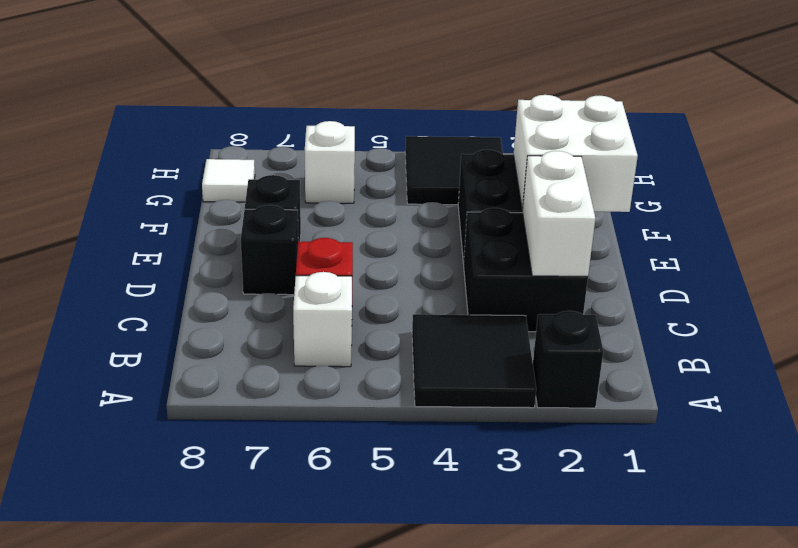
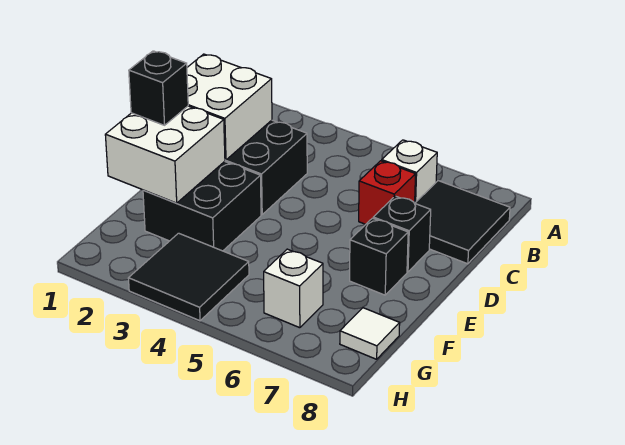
black 1x1 brick [533,311,603,408] -> black 1x1 brick moved to [129,51,188,125]
black 2x2 tile [412,314,536,408] -> black 2x2 tile moved to [415,181,510,264]
white 1x2 brick [522,151,595,276] -> white 2x2 brick [187,54,272,160]

